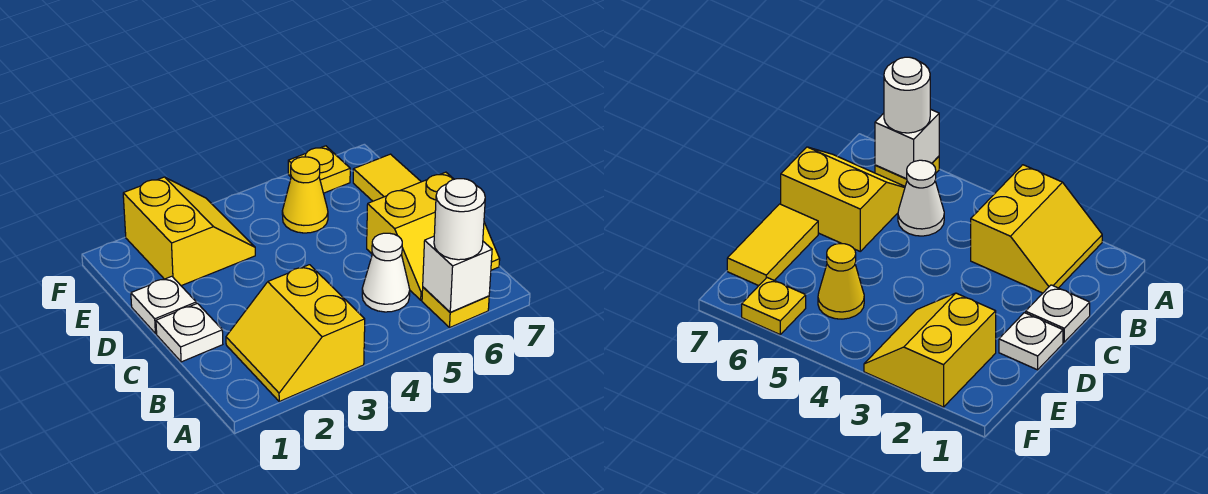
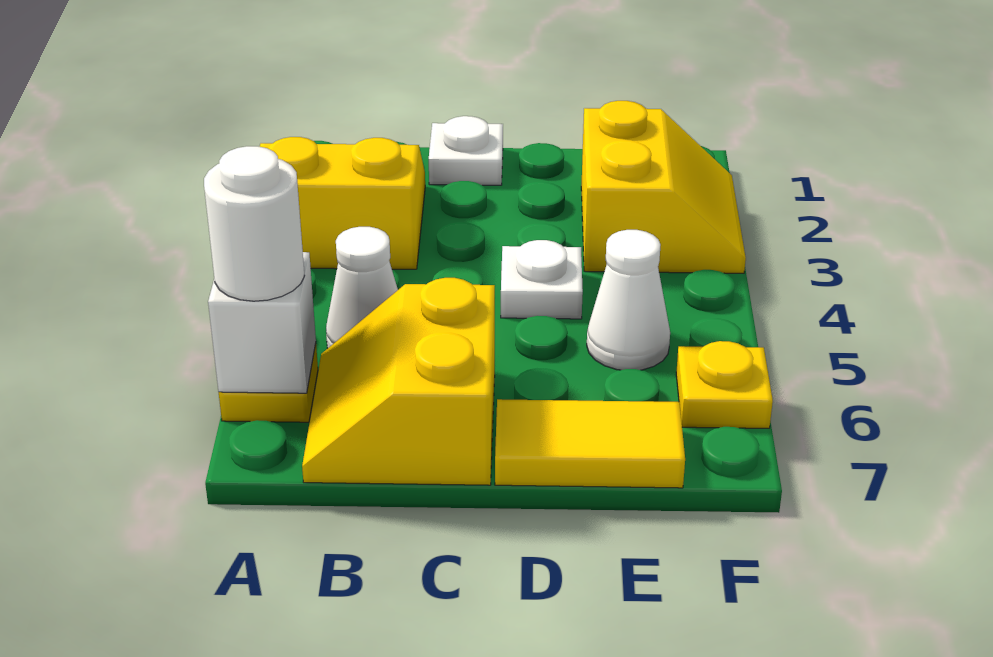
white 1x1 plate [131,276,196,334] -> white 1x1 plate moved to [501,240,583,319]
yellow 2x2 slope [123,177,255,286] -> yellow 2x2 slope turned to [581,101,746,273]
yellow 1x1 cone [282,157,328,233] -> white 1x1 cone [587,230,670,370]

